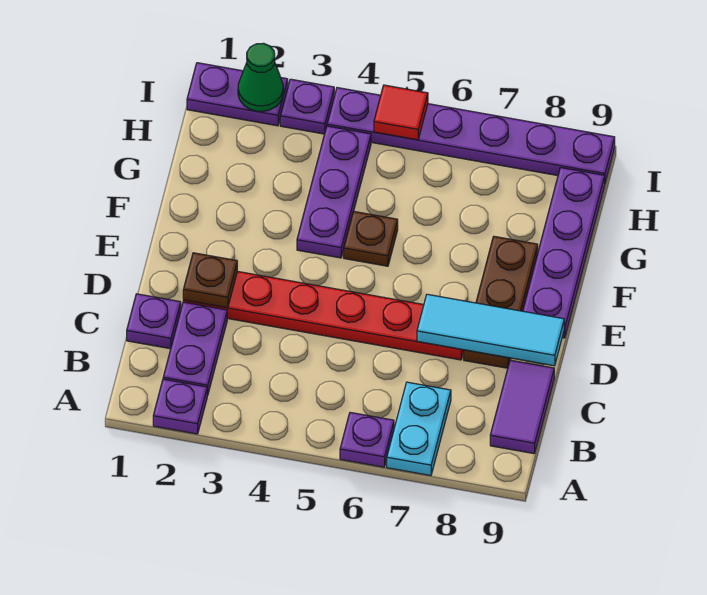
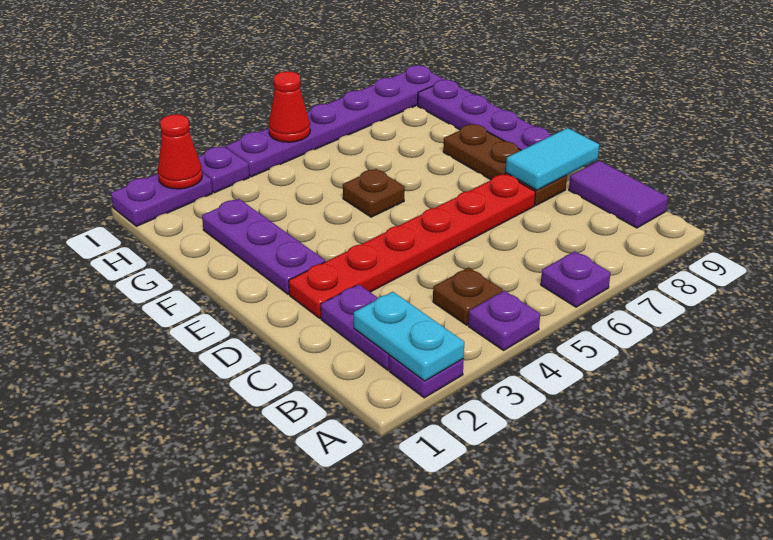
cyan 1x2 plate [387,382,451,476] -> cyan 1x2 plate moved to [354,292,464,381]
purple 1x1 plate [127,294,181,349] -> purple 1x1 plate moved to [468,291,540,350]
brown 1x1 plate [183,253,237,308] -> brown 1x1 plate moved to [433,267,503,325]
cyan 1x3 tile [417,294,564,366] -> cyan 1x2 tile [506,128,599,190]
purple 1x3 plate [297,126,371,258] -> purple 1x3 plate moved to [202,199,325,294]
green 1x1 cone [238,43,283,111] -> red 1x1 cone [158,114,202,189]
red 1x1 tile [374,85,428,140] -> red 1x1 cone [269,71,310,142]

